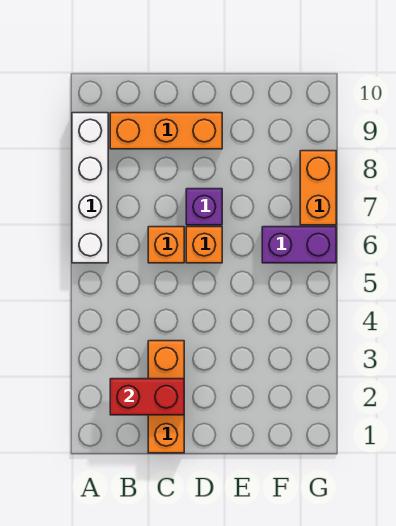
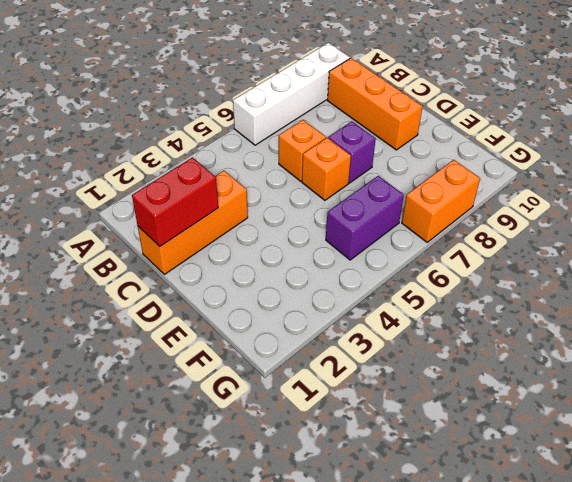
red 1x2 brick [110,379,184,415] -> red 1x2 brick turned to [132,157,218,246]
purple 1x2 brick [262,227,336,263] -> purple 1x2 brick turned to [326,176,404,260]

